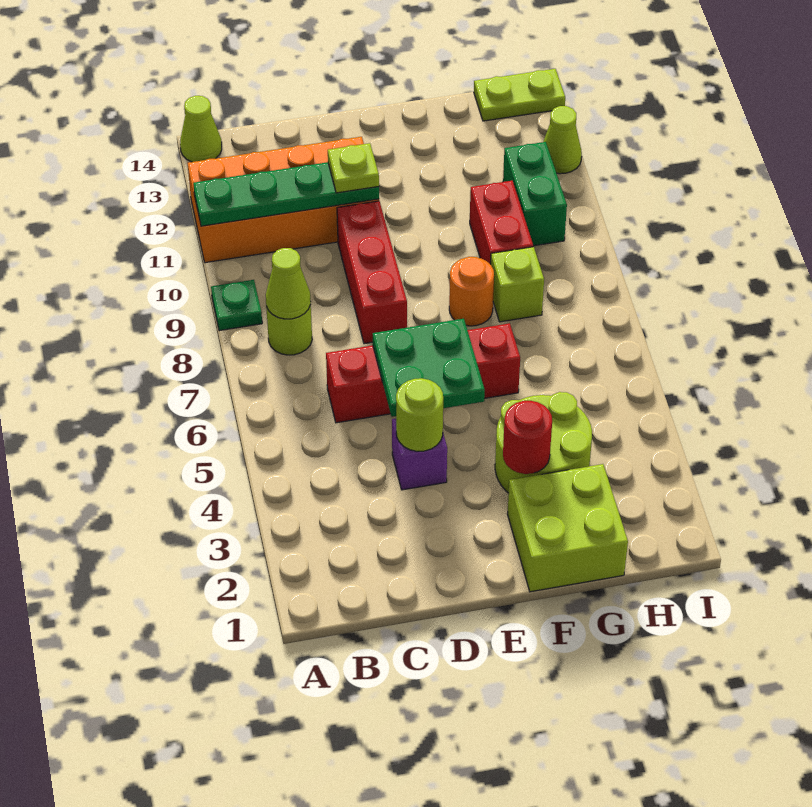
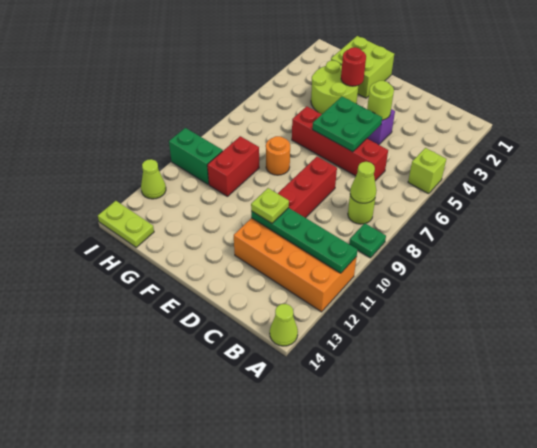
lime 1x1 brick [490,247,544,322] -> lime 1x1 brick moved to [408,148,446,194]
green 1x2 brick [503,142,567,246] -> green 1x2 brick turned to [169,128,223,184]

